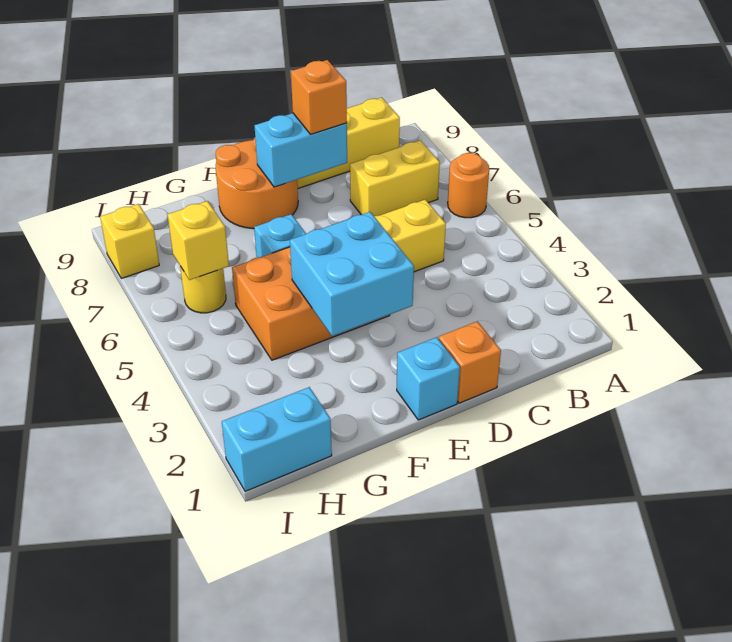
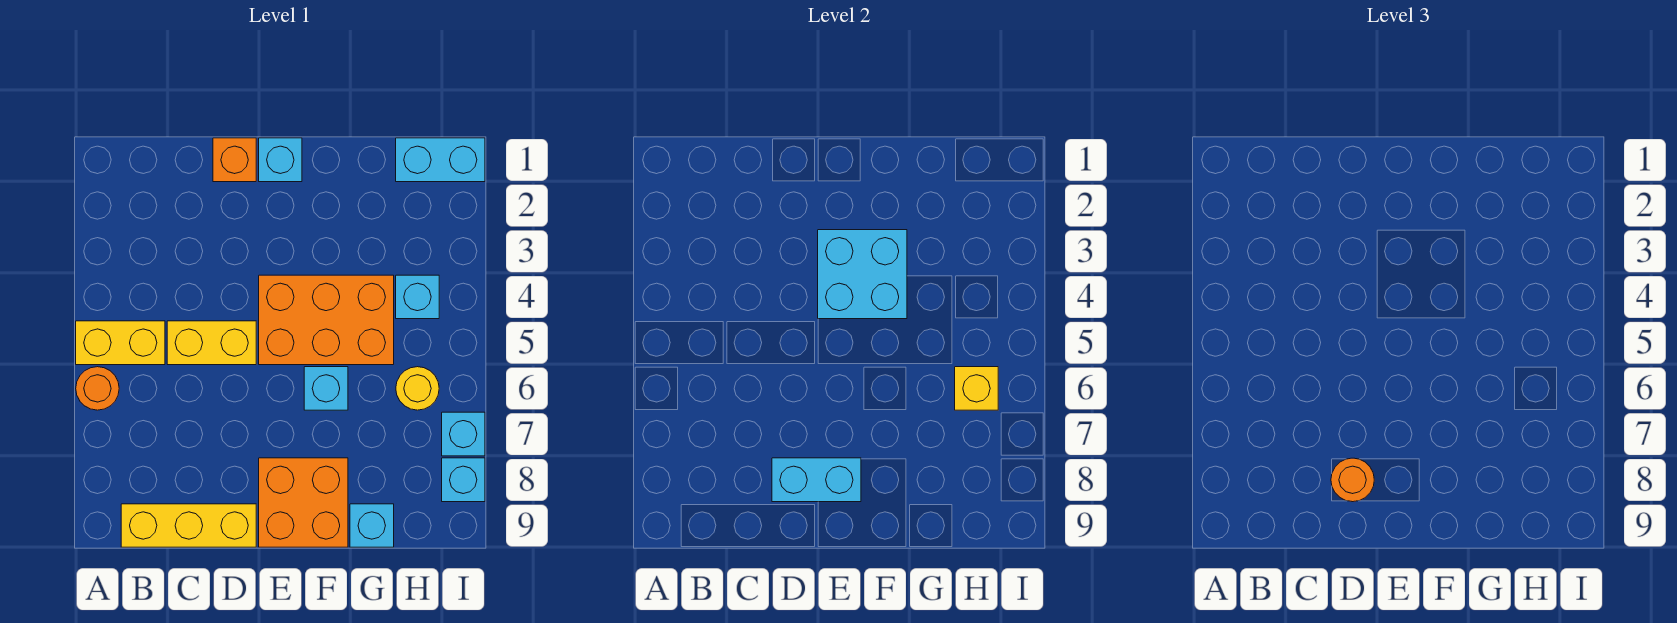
yellow 1x2 brick [350,140,440,216] -> yellow 1x2 brick moved to [76,321,165,365]
orange 1x1 brick [291,60,347,134] -> orange 1x1 round brick [1331,458,1374,502]
orange 2x2 round brick [216,138,298,229] -> orange 2x2 brick [259,458,348,547]
none -> cyan 1x1 brick [350,504,394,547]
none -> cyan 1x1 brick [396,275,439,319]
none -> cyan 1x1 brick [442,412,485,456]
yellow 1x1 brick [100,204,159,278] -> cyan 1x1 brick [442,458,485,502]

